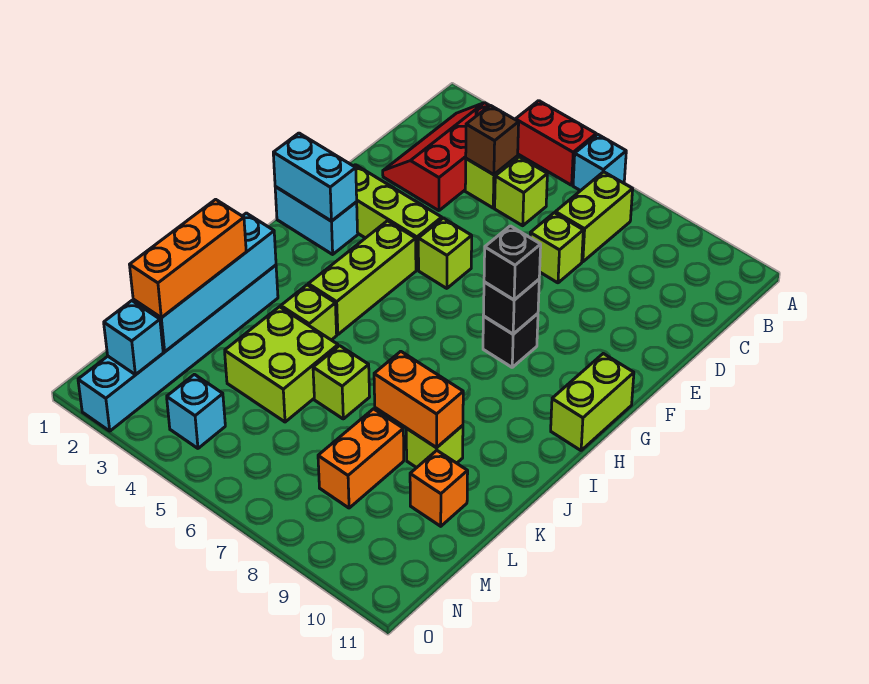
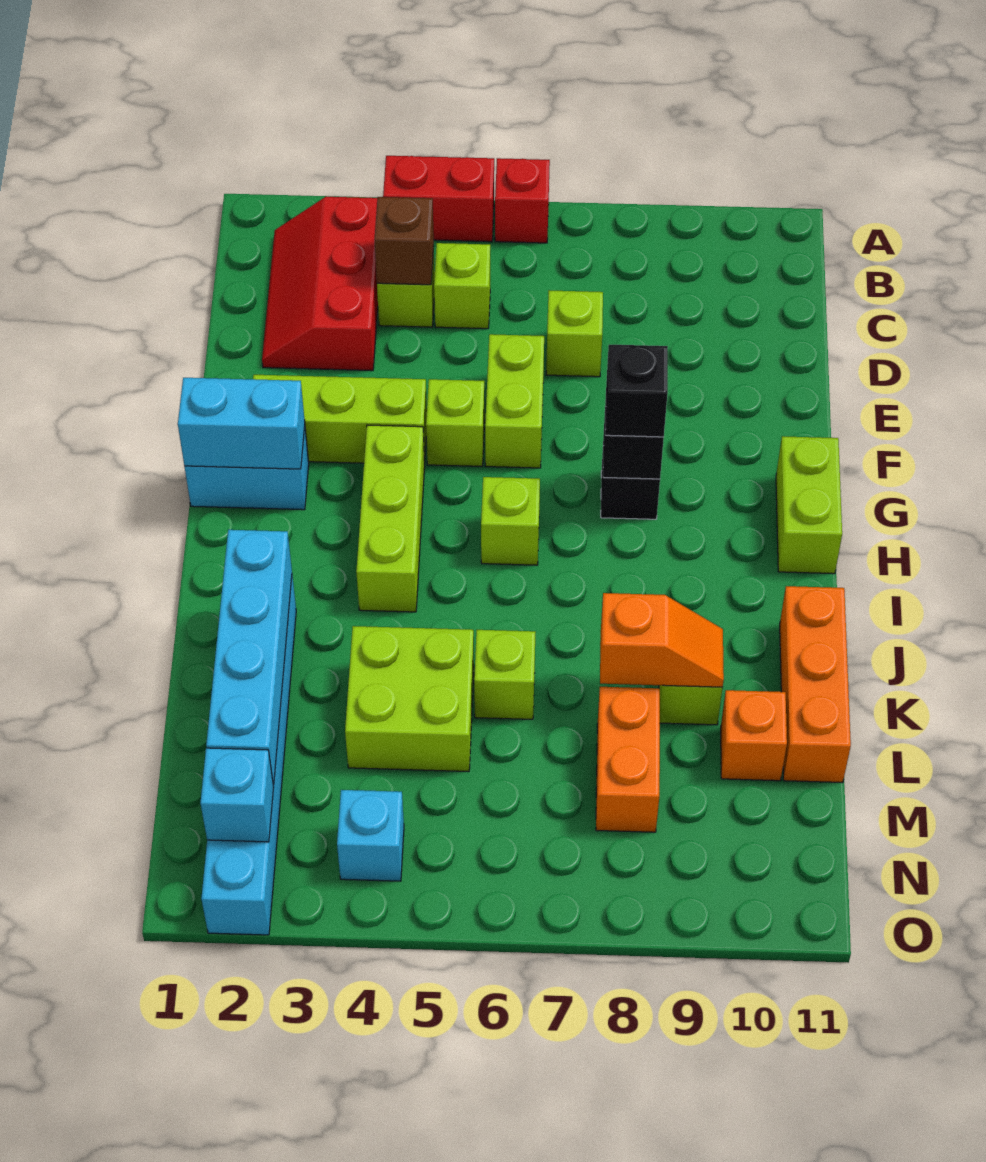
cyan 1x1 brick [573,135,626,191] -> red 1x1 brick [495,158,550,243]
lime 1x2 brick [555,172,633,262] -> lime 1x2 brick moved to [485,334,544,468]
lime 1x1 brick [281,285,337,340] -> lime 1x1 brick moved to [481,477,540,565]
orange 1x3 brick [130,199,246,318] -> orange 1x3 brick moved to [780,586,851,783]
orange 1x2 brick [374,351,463,448] -> orange 1x2 slope [600,593,724,687]

